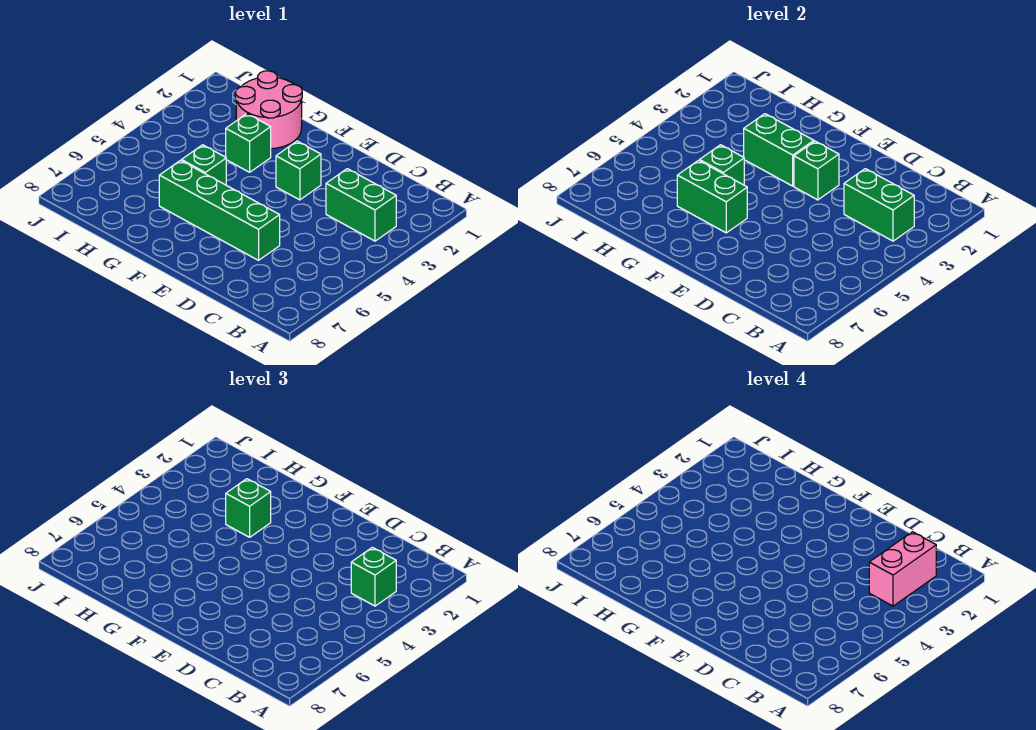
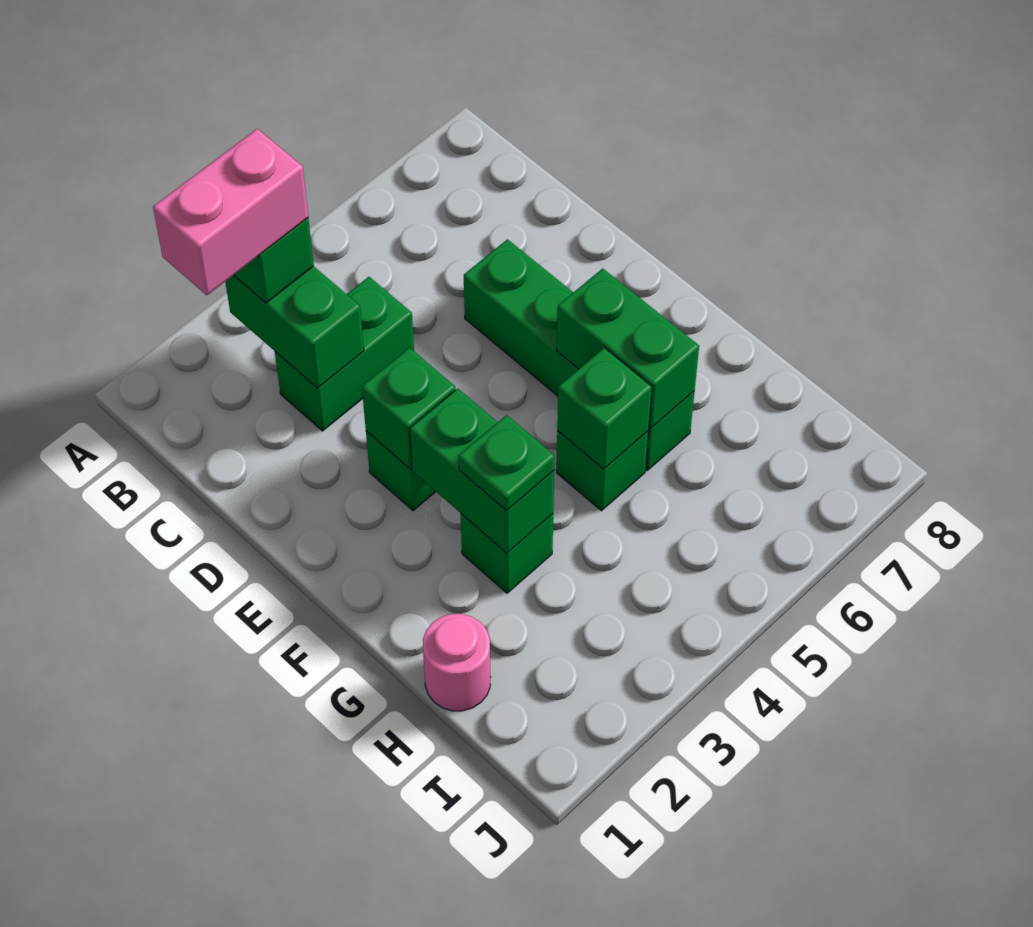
green 1x2 brick [326,169,396,241] -> green 1x2 brick turned to [275,277,414,431]
pink 2x2 round brick [235,71,302,149] -> pink 1x1 round brick [423,614,490,711]
green 1x1 brick [226,479,271,537] -> green 1x1 plate [458,415,555,511]

